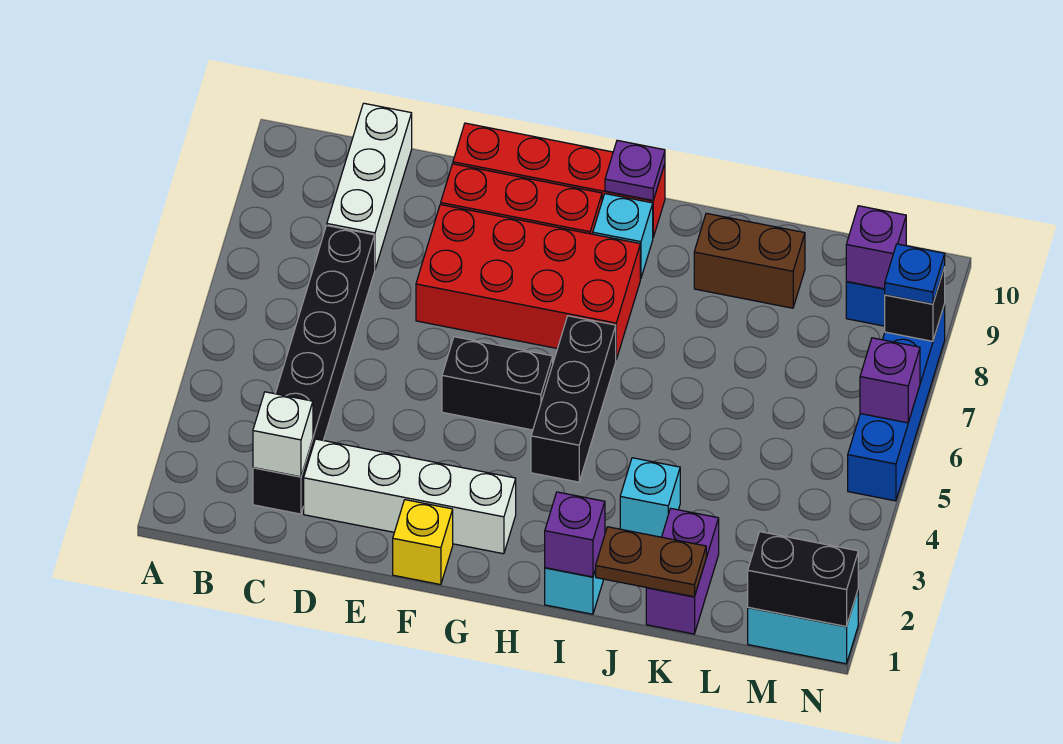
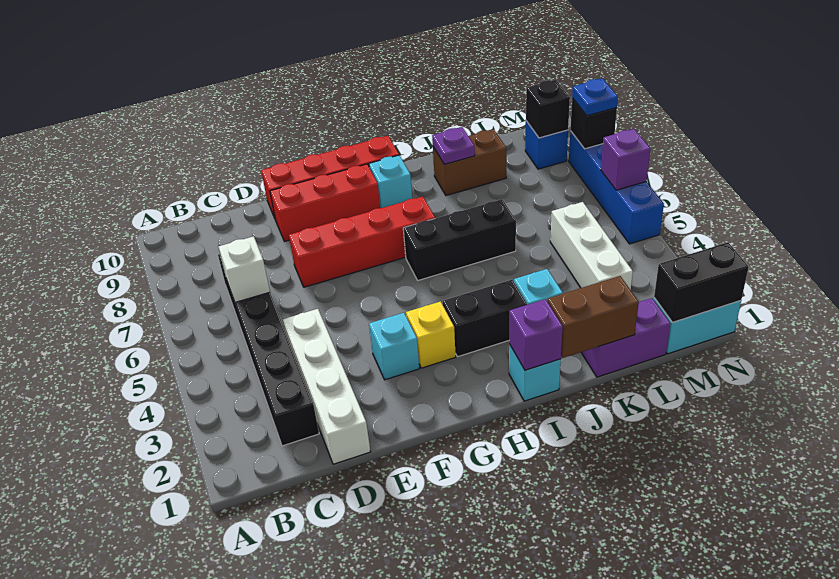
white 1x1 brick [253,392,313,477] -> white 1x1 brick moved to [218,236,270,302]
white 1x3 brick [327,103,412,269] -> white 1x3 brick moved to [550,202,633,290]
white 1x4 brick [304,439,516,554] -> white 1x4 brick turned to [283,309,370,464]
red 2x4 brick [416,205,640,359] -> red 1x4 brick [289,197,435,287]
yellow 1x1 brick [393,500,453,585] -> yellow 1x1 brick moved to [406,302,456,368]
none -> cyan 1x1 brick [369,313,419,380]
black 1x2 brick [442,337,553,430] -> black 1x2 brick moved to [443,280,527,357]
black 1x3 brick [531,316,616,482] -> black 1x3 brick turned to [403,199,516,280]
purple 1x1 plate [605,140,665,200] -> purple 1x1 plate moved to [432,127,475,164]
brown 1x2 plate [595,527,706,597] -> brown 1x2 brick [547,276,639,358]
purple 1x2 brick [646,508,719,634] -> purple 1x2 brick turned to [581,298,671,377]
purple 1x1 brick [846,206,906,289] -> black 1x1 brick [526,80,570,138]

